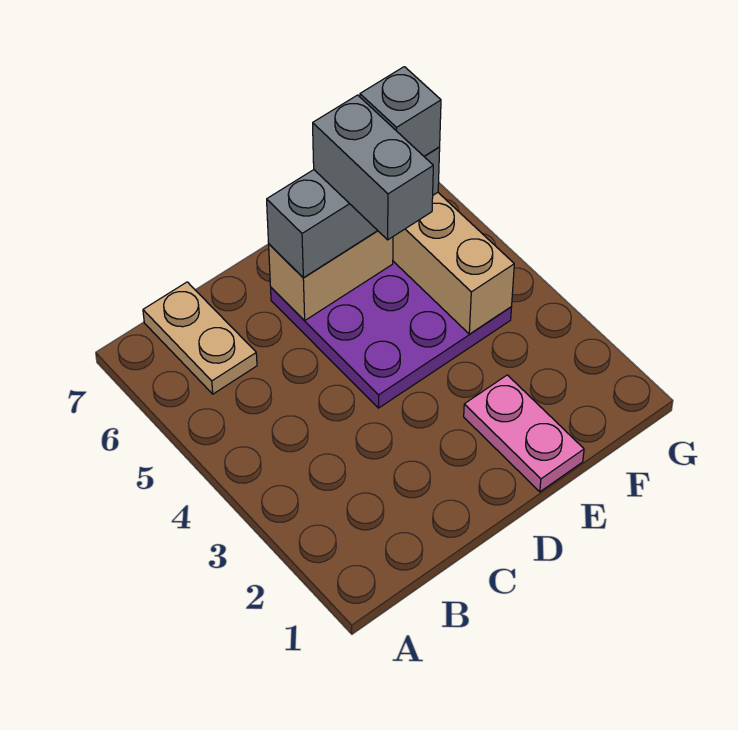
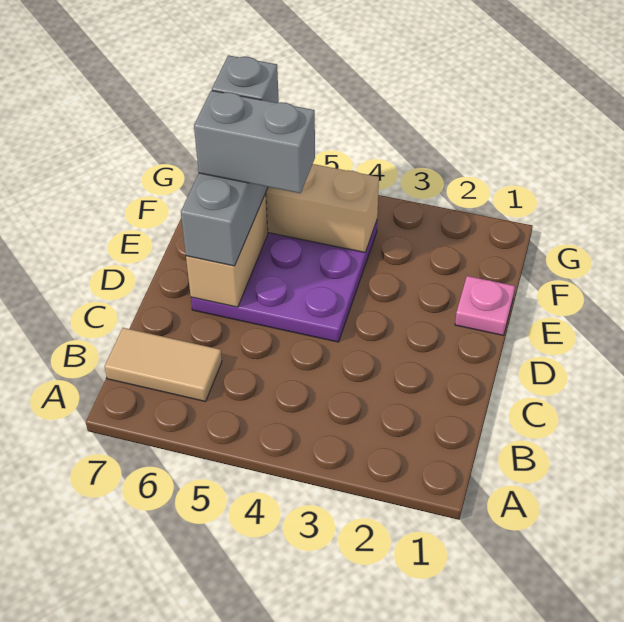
tan 1x2 plate [143,282,257,394] -> tan 1x2 tile [105,328,222,402]
pink 1x2 plate [464,375,584,492] -> pink 1x1 plate [455,276,515,335]

